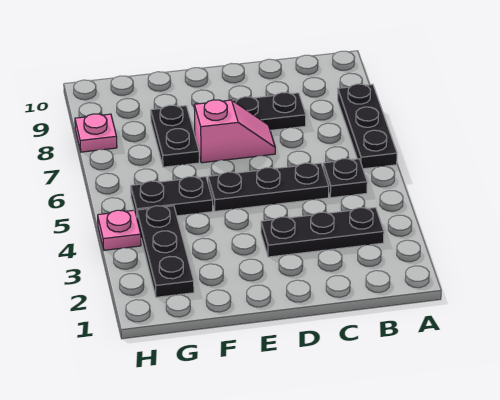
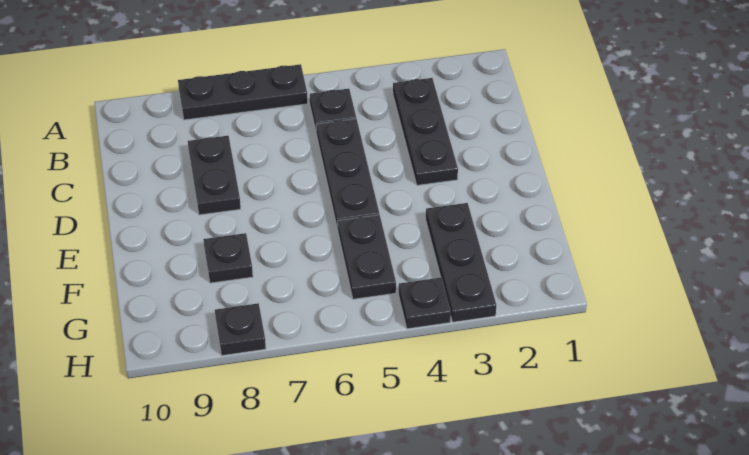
pink 1x2 slope [194,100,275,163] -> none
black 1x2 plate [151,105,199,167] -> black 1x1 plate [203,233,253,283]
black 1x3 plate [137,206,194,297] -> black 1x3 plate turned to [426,203,496,322]
pink 1x1 plate [98,210,141,250] -> black 1x1 plate [398,277,451,329]
pink 1x1 plate [75,114,117,152] -> black 1x1 plate [215,303,266,356]

